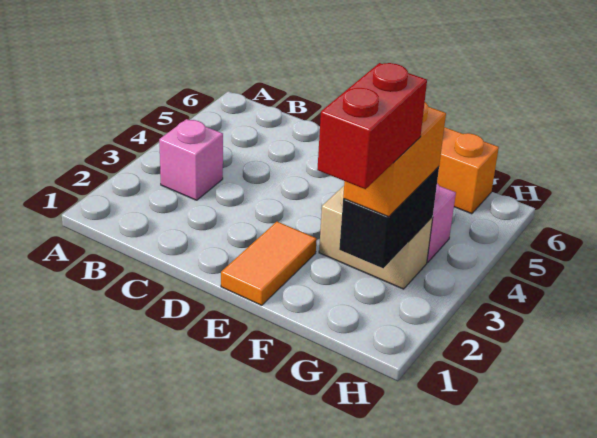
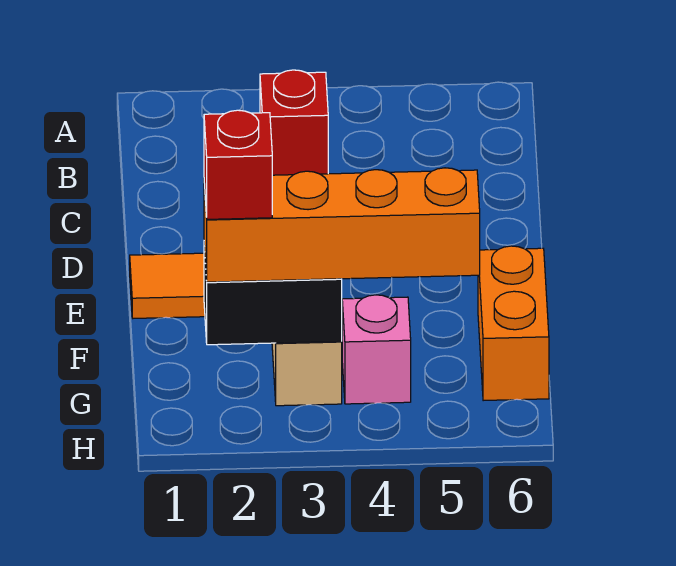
pink 1x1 brick [159,119,223,200] -> red 1x1 brick [260,70,328,175]
red 1x2 brick [317,63,427,189] -> red 1x1 brick [204,110,272,219]
orange 1x2 brick [343,102,446,217] -> orange 1x4 brick [204,168,480,282]

